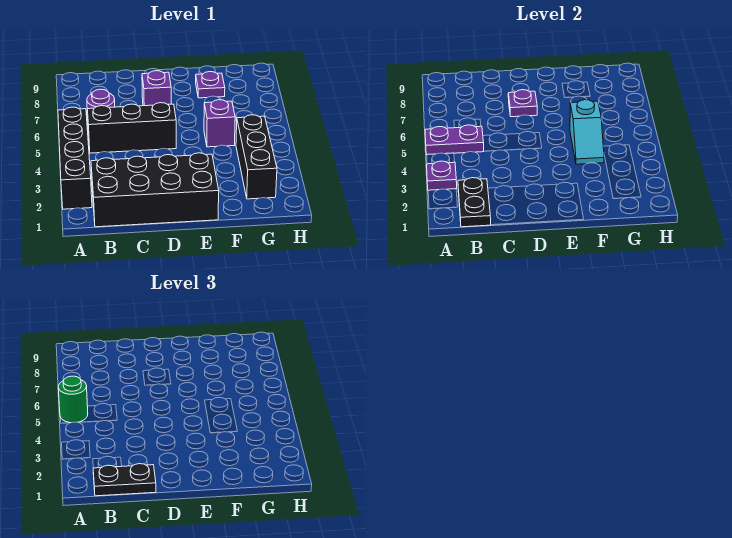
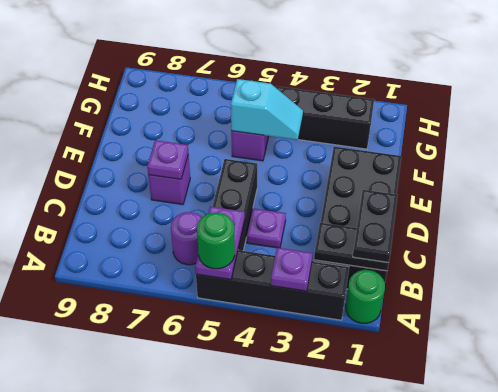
none -> green 1x1 round brick [346,270,385,323]
purple 1x1 plate [196,72,225,98] -> purple 1x1 plate moved to [247,208,286,248]

